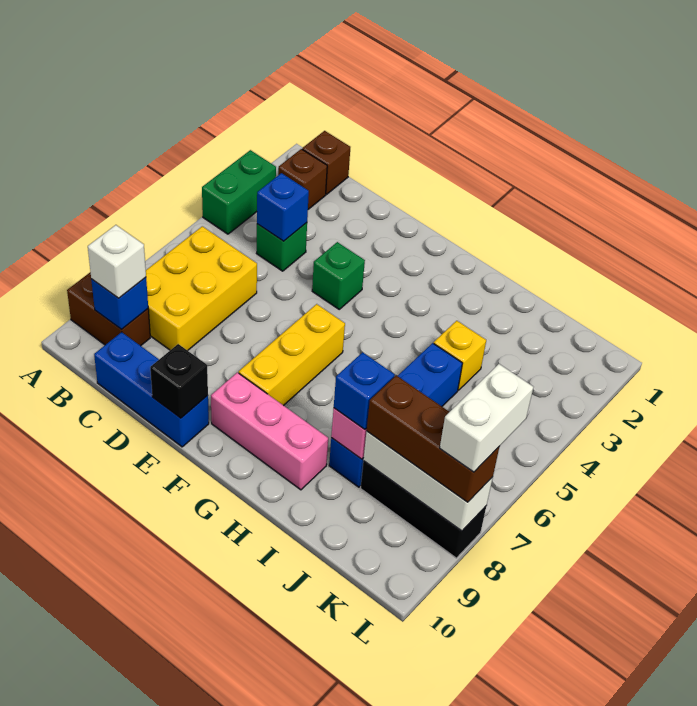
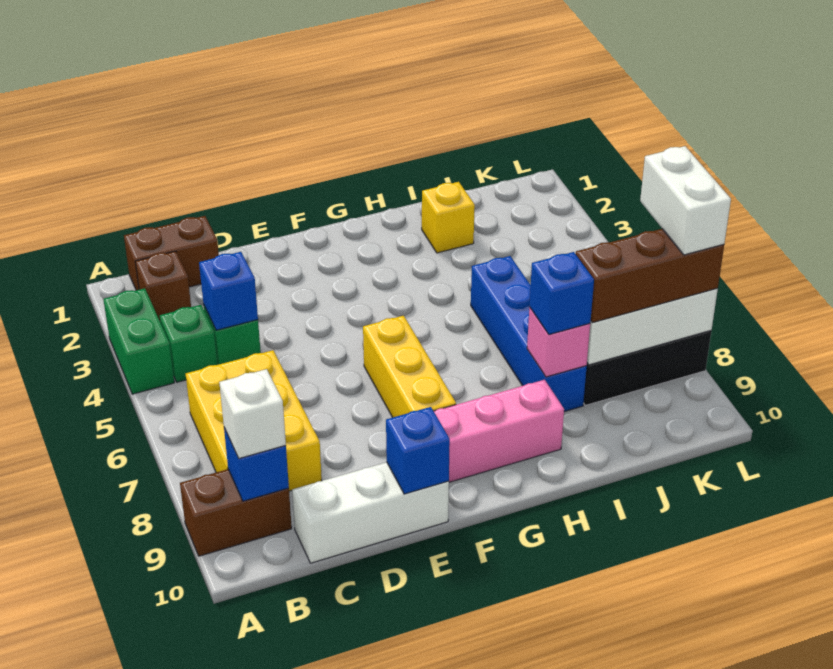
brown 1x1 brick [302,131,350,194] -> brown 1x2 brick [124,216,219,290]
blue 1x3 brick [94,332,209,447] -> white 1x3 brick [292,462,449,563]
green 1x1 brick [312,242,365,309] -> green 1x1 brick moved to [160,305,217,382]
black 1x1 brick [150,344,208,418] -> blue 1x1 brick [386,407,450,494]
yellow 1x1 brick [434,321,486,390] -> yellow 1x1 brick moved to [422,182,475,253]

